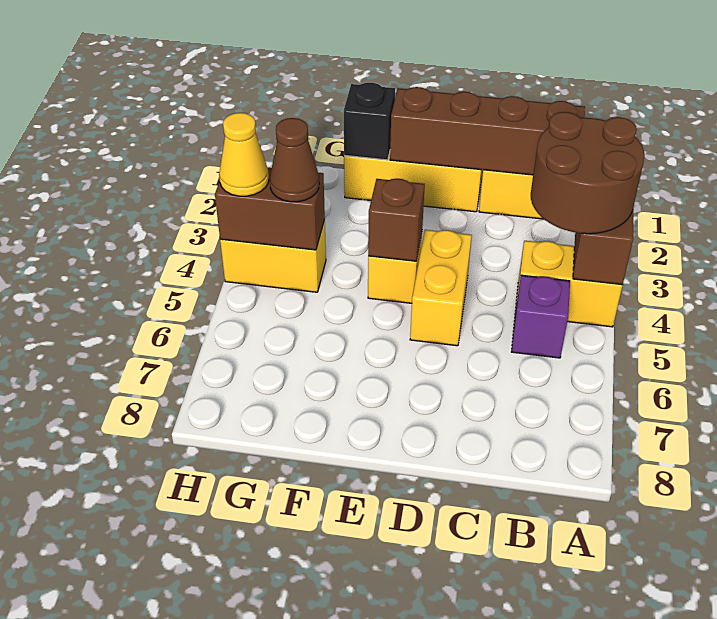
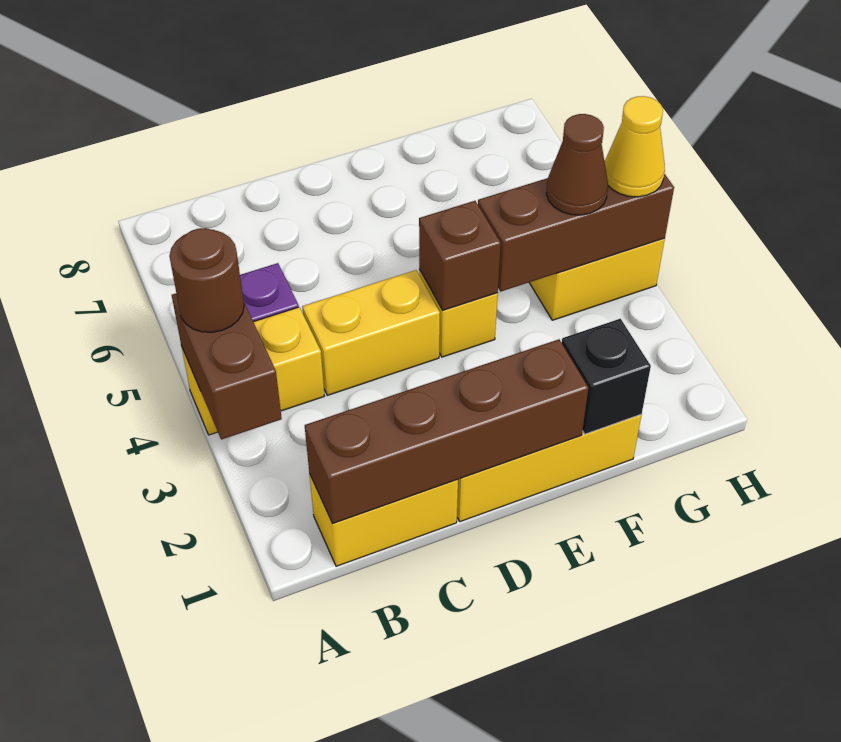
brown 2x2 round brick [531,112,644,234] -> brown 1x1 round brick [169,228,244,332]
yellow 1x2 brick [410,230,472,346] -> yellow 1x2 brick turned to [302,270,440,395]
brown 1x2 brick [215,167,325,250] -> brown 1x3 brick [478,160,674,292]

